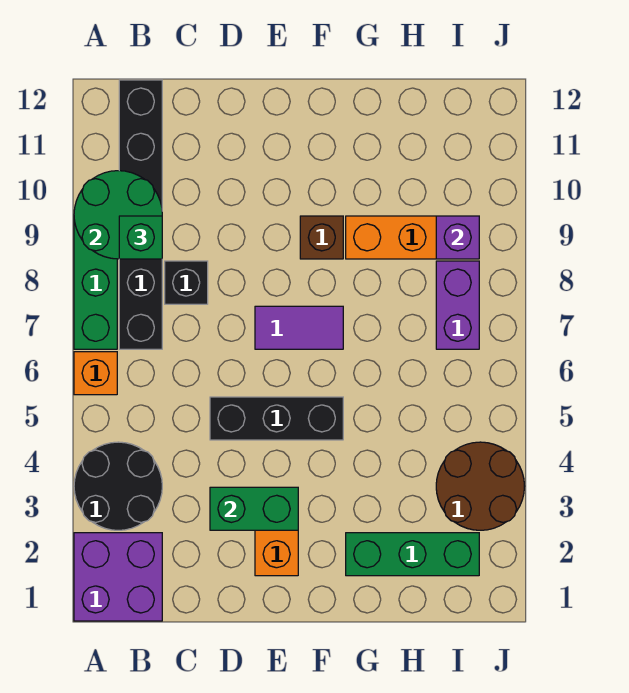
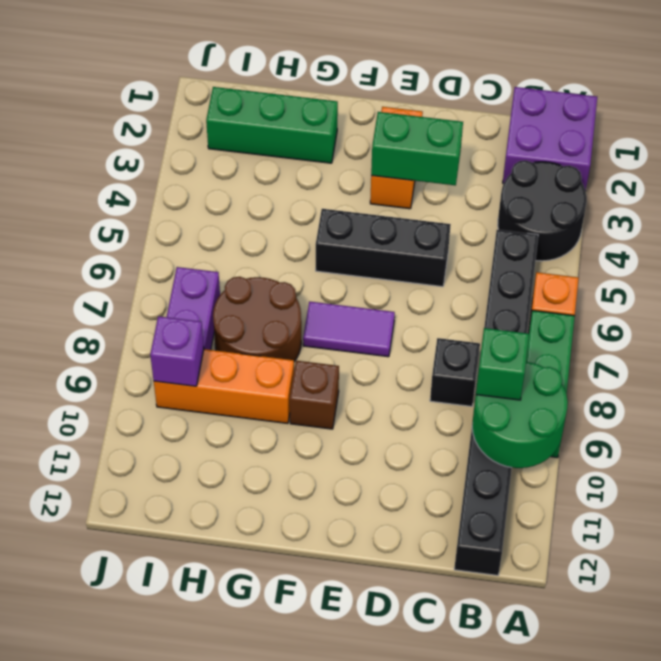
black 1x6 brick [119,80,162,349] -> black 1x8 brick [454,230,538,575]
brown 2x2 round brick [436,442,525,530] -> brown 2x2 round brick moved to [213,277,301,362]

